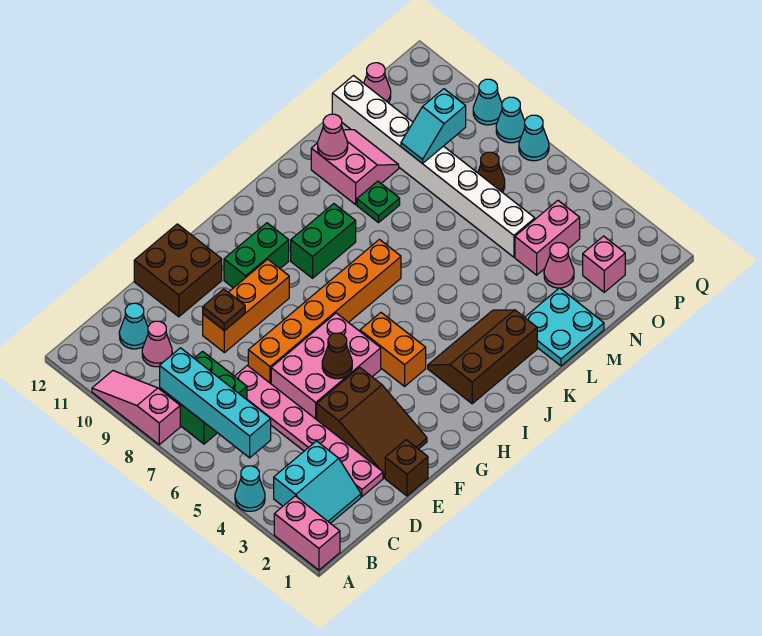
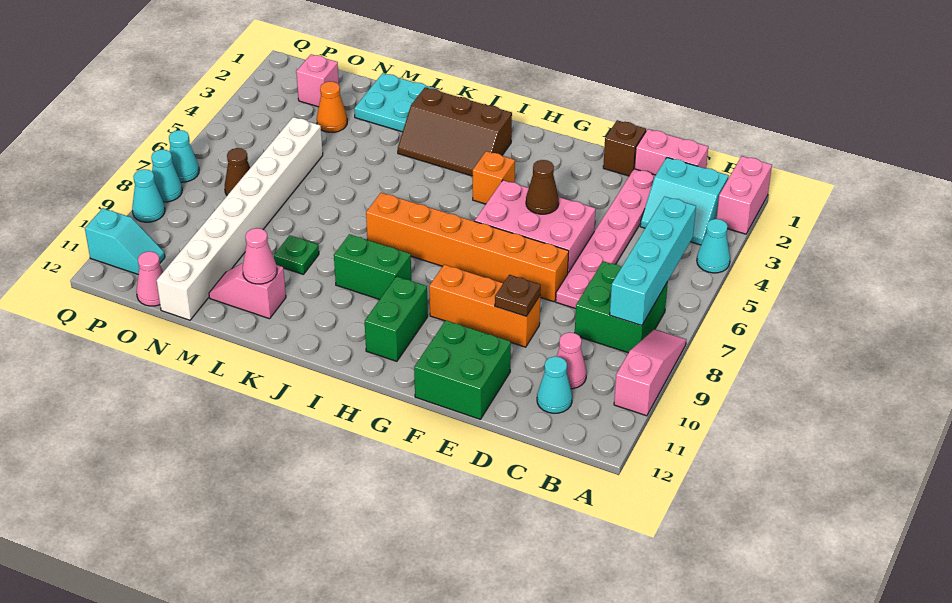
pink 1x3 slope [92,371,180,445] -> pink 1x3 slope turned to [614,329,686,416]
cyan 2x2 slope [274,441,361,523] -> cyan 2x2 slope turned to [640,158,729,245]
brown 2x3 slope [317,367,427,478] -> none
brown 2x2 brick [134,224,222,317] -> green 2x2 brick [414,320,511,419]
green 1x2 brick [224,223,289,288] -> green 1x2 brick turned to [365,276,428,361]
orange 1x2 brick [360,313,426,386] -> orange 1x1 brick [473,151,515,204]
pink 2x2 slope [311,130,399,205] -> pink 1x2 slope [209,263,286,319]
pink 1x1 cone [544,243,574,288] -> orange 1x1 cone [317,81,347,132]
pink 1x2 brick [515,201,580,275] -> pink 1x2 brick moved to [634,129,708,175]
cyan 1x2 slope [401,89,466,164] -> cyan 1x2 slope moved to [85,208,165,275]

